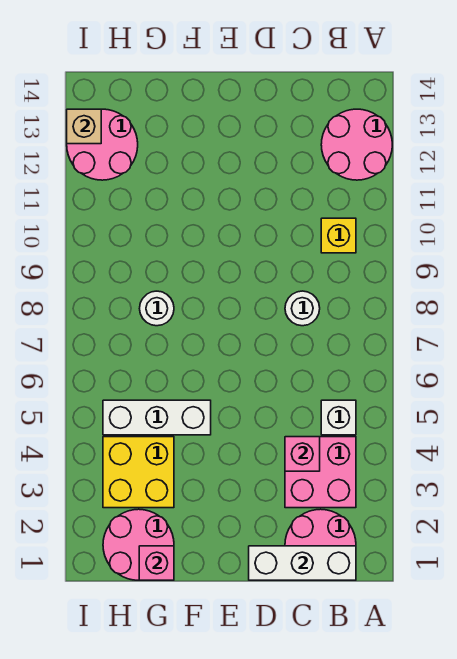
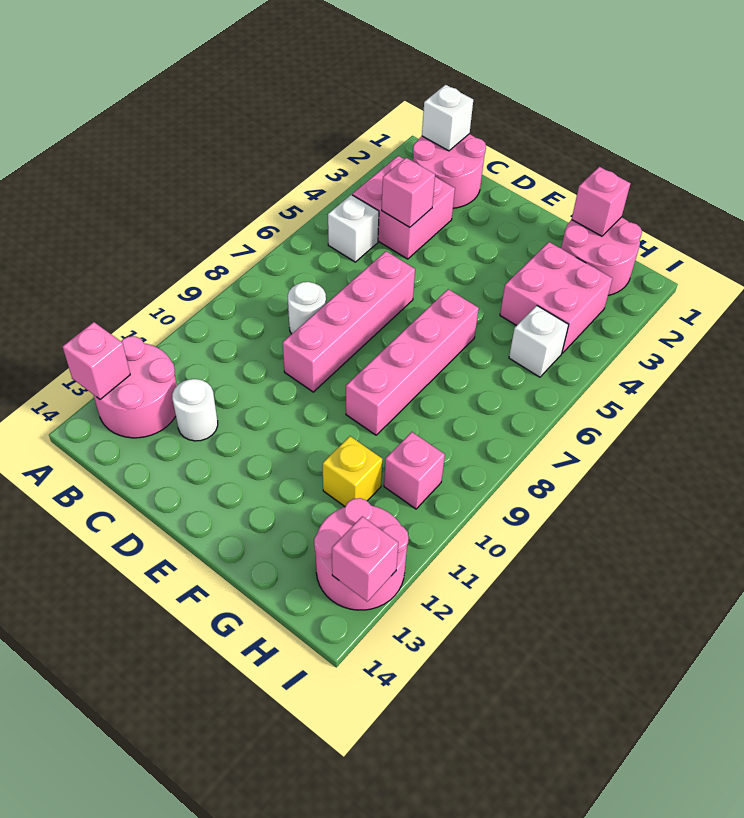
none -> pink 1x1 brick [62,322,130,399]
white 1x3 brick [249,546,356,580] -> white 1x1 brick [422,85,473,151]
yellow 1x1 brick [321,218,356,253] -> yellow 1x1 brick moved to [323,436,382,506]
none -> pink 1x4 brick [283,251,415,392]
white 1x3 brick [103,400,211,435] -> white 1x1 brick [509,306,569,377]
none -> pink 1x4 brick [346,289,479,435]
yellow 2x2 brick [103,437,174,508] -> pink 2x2 brick [500,242,613,353]
white 1x1 round brick [140,291,174,326] -> white 1x1 round brick moved to [172,379,218,441]
none -> pink 1x1 brick [384,432,445,509]
tan 1x1 brick [67,109,101,144] -> pink 1x1 brick [332,516,398,601]

